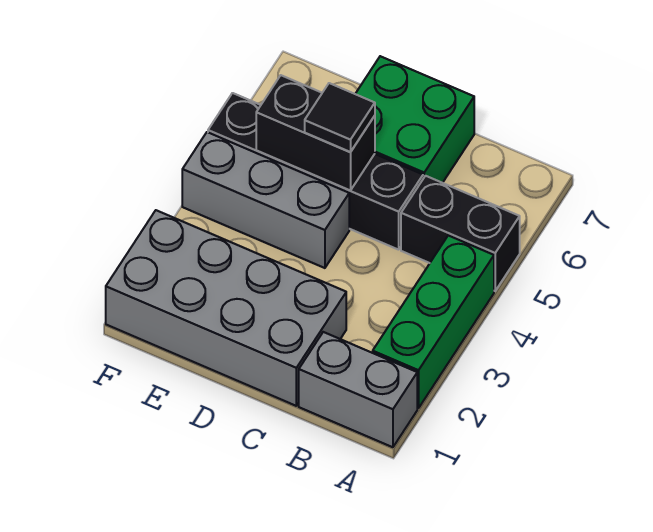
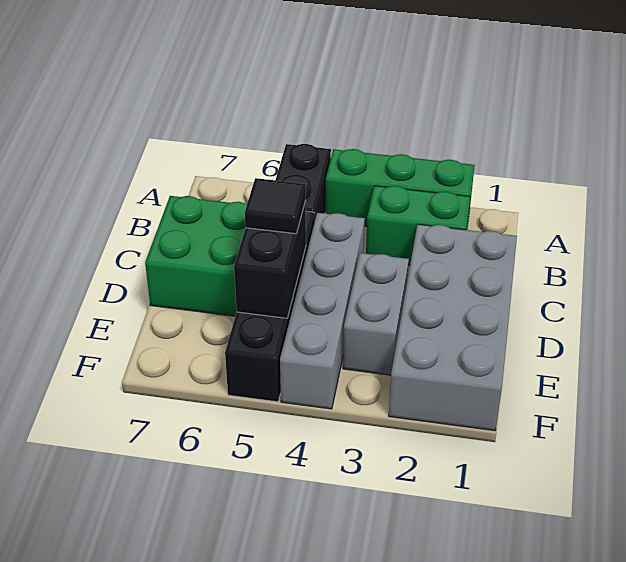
grey 1x2 brick [299,332,417,447] -> grey 1x2 brick moved to [343,253,409,375]
none -> green 1x2 brick [366,186,470,265]
grey 1x3 brick [182,132,349,268] -> grey 1x4 brick [280,213,365,409]

